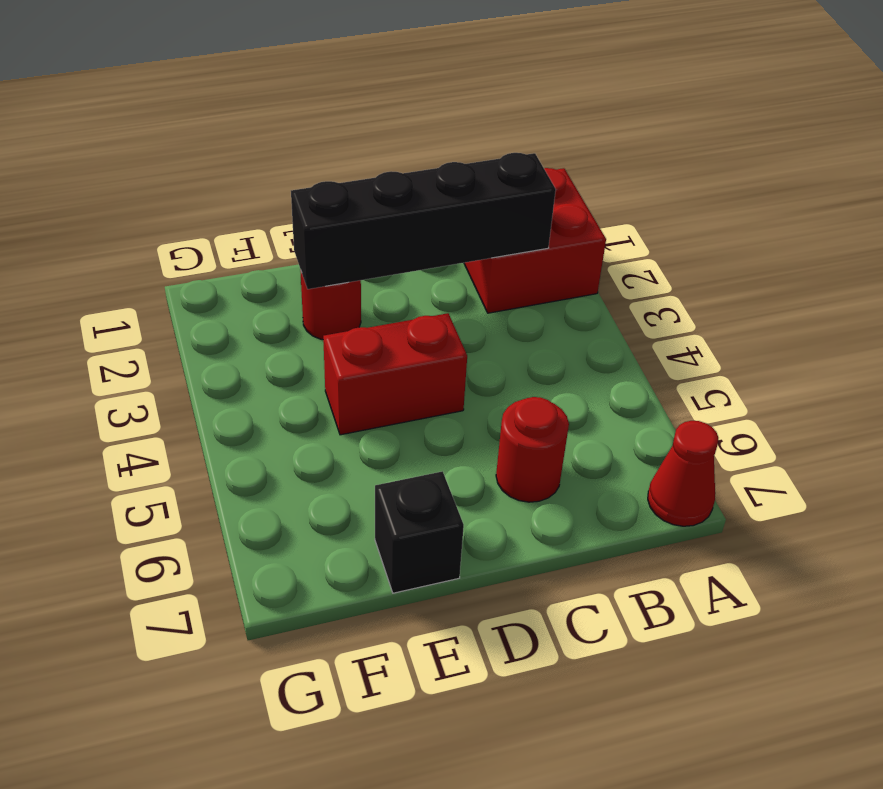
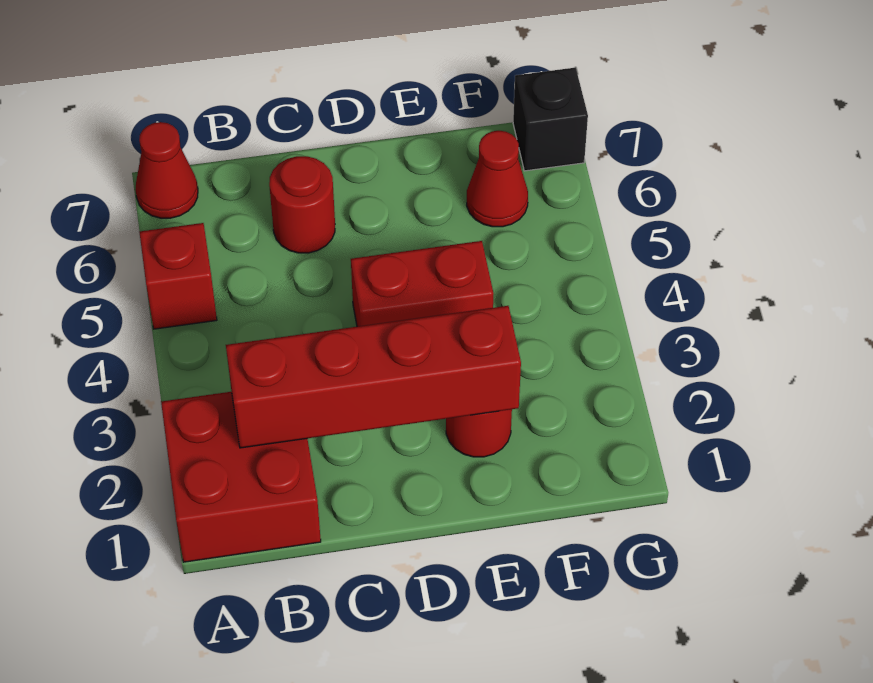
none -> red 1x1 brick [139,223,217,329]
black 1x4 brick [291,153,556,289] -> red 1x4 brick [226,306,521,448]
black 1x1 brick [375,471,464,593] -> black 1x1 brick moved to [513,67,588,171]
none -> red 1x1 cone [467,131,528,227]

